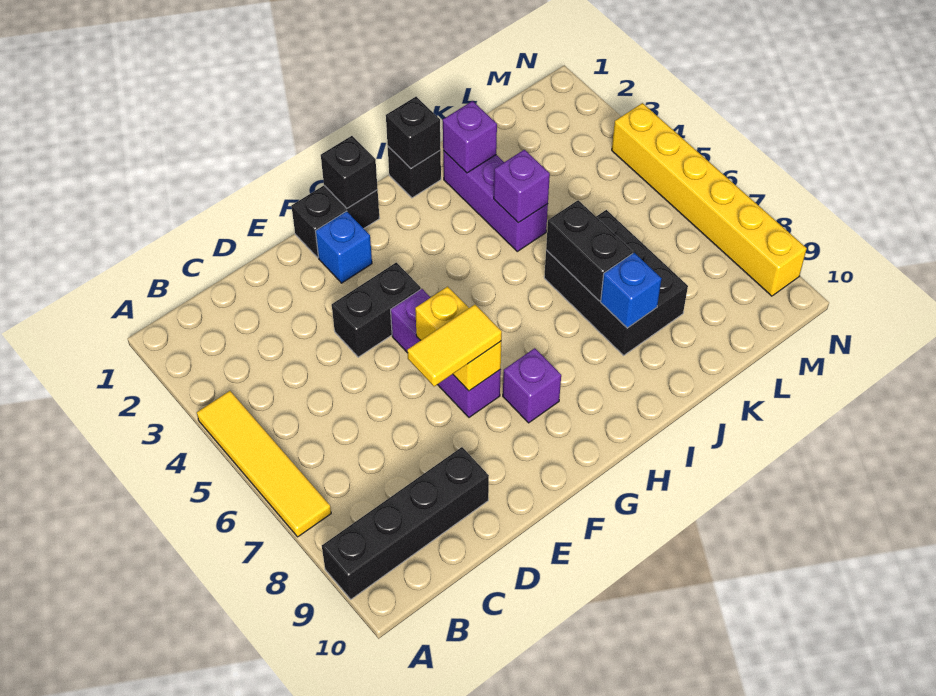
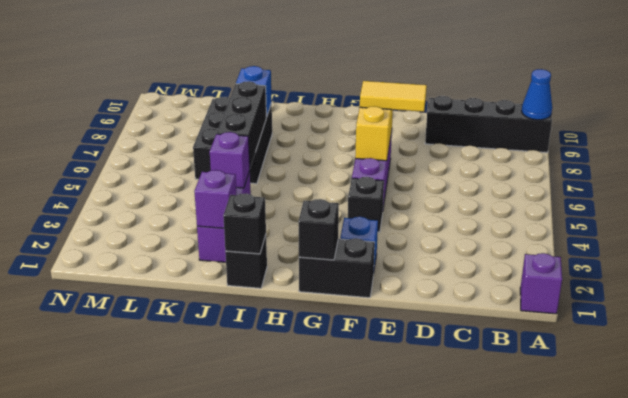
yellow 1x4 tile [197,391,331,537] -> none
none -> blue 1x1 cone [522,69,552,120]
black 1x2 brick [332,262,421,357] -> black 1x1 brick [348,177,384,232]
purple 1x1 brick [503,348,561,423] -> purple 1x1 brick moved to [520,253,562,314]
black 1x2 brick [546,200,633,301] -> black 1x3 brick [217,81,266,168]
yellow 1x6 brick [612,103,807,296] -> none

